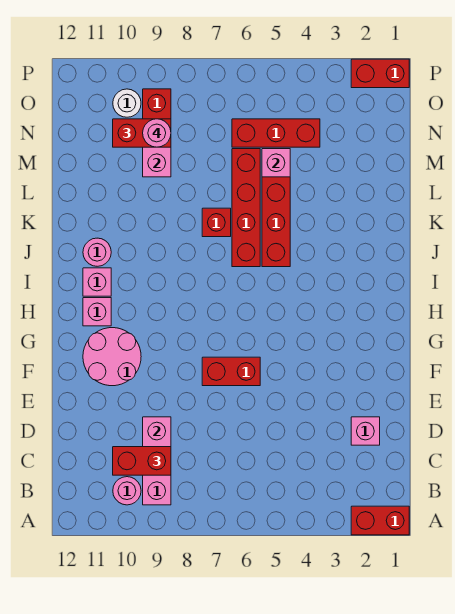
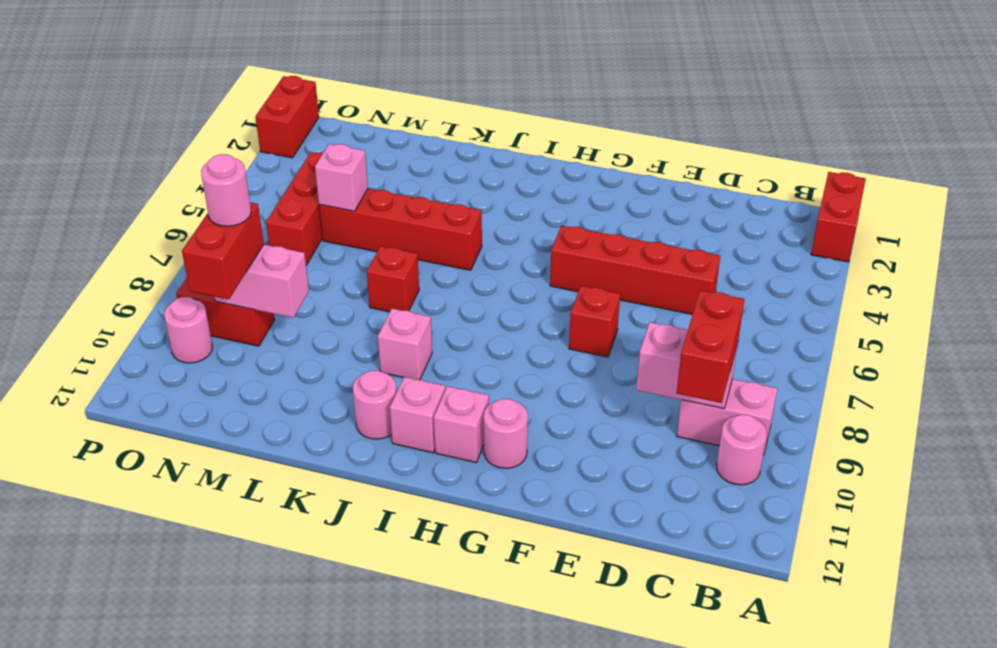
pink 1x1 brick [351,417,380,445] -> pink 1x1 brick moved to [378,309,432,380]
red 1x2 brick [202,357,260,386] -> red 1x1 brick [569,286,620,357]
pink 2x2 round brick [83,328,141,386] -> pink 1x1 round brick [484,399,528,468]
red 1x4 brick [232,149,260,267] -> red 1x4 brick moved to [550,226,720,314]
white 1x1 round brick [113,89,141,117] -> pink 1x1 round brick [164,297,213,363]

